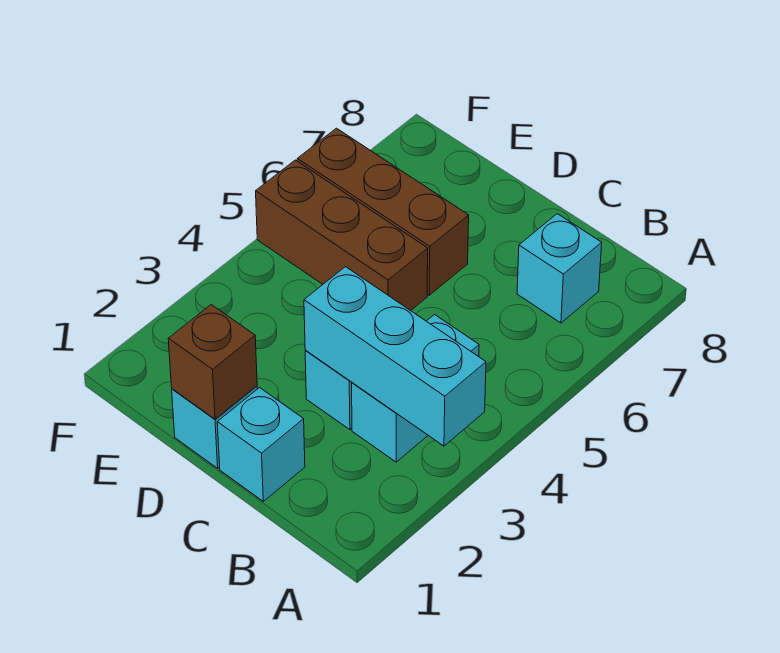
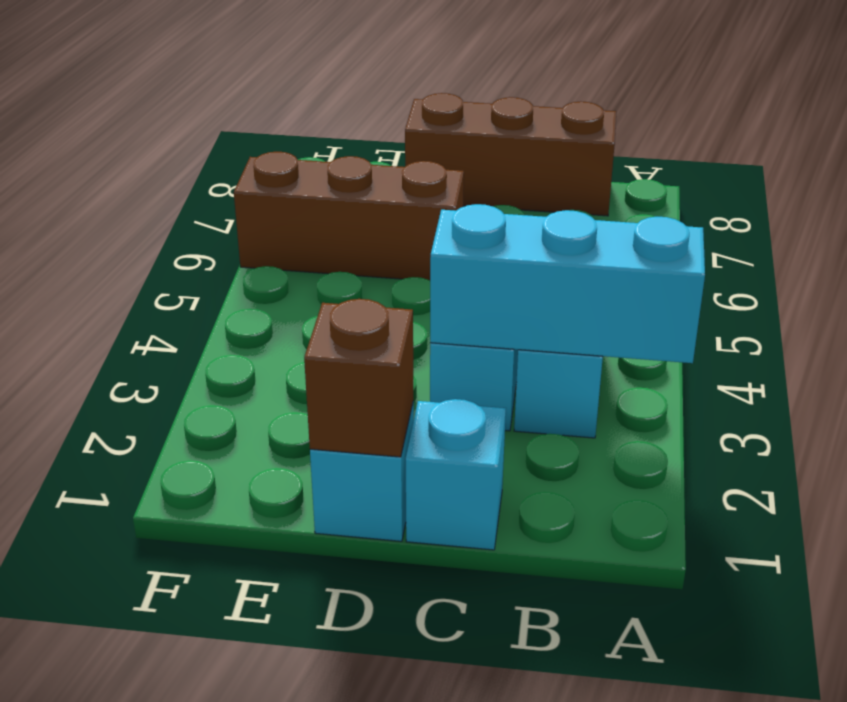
cyan 1x1 brick [517,214,602,323] -> none
brown 1x3 brick [256,160,428,311] -> brown 1x3 brick moved to [405,93,616,216]

